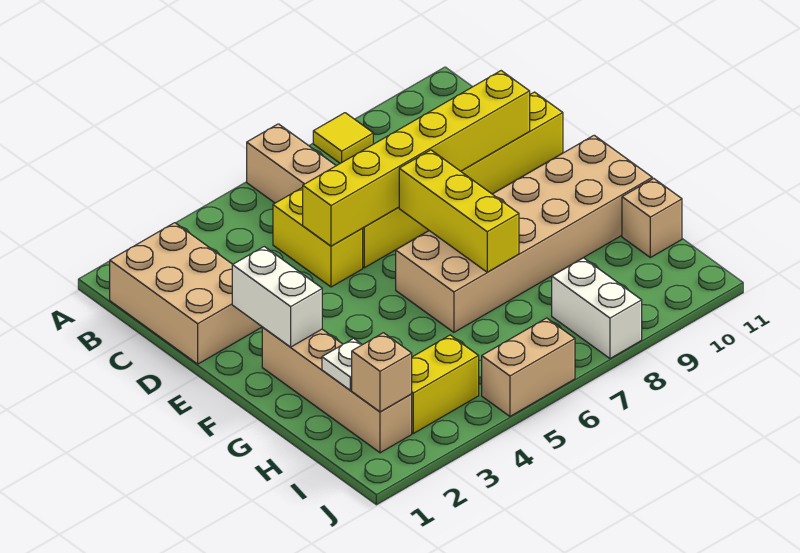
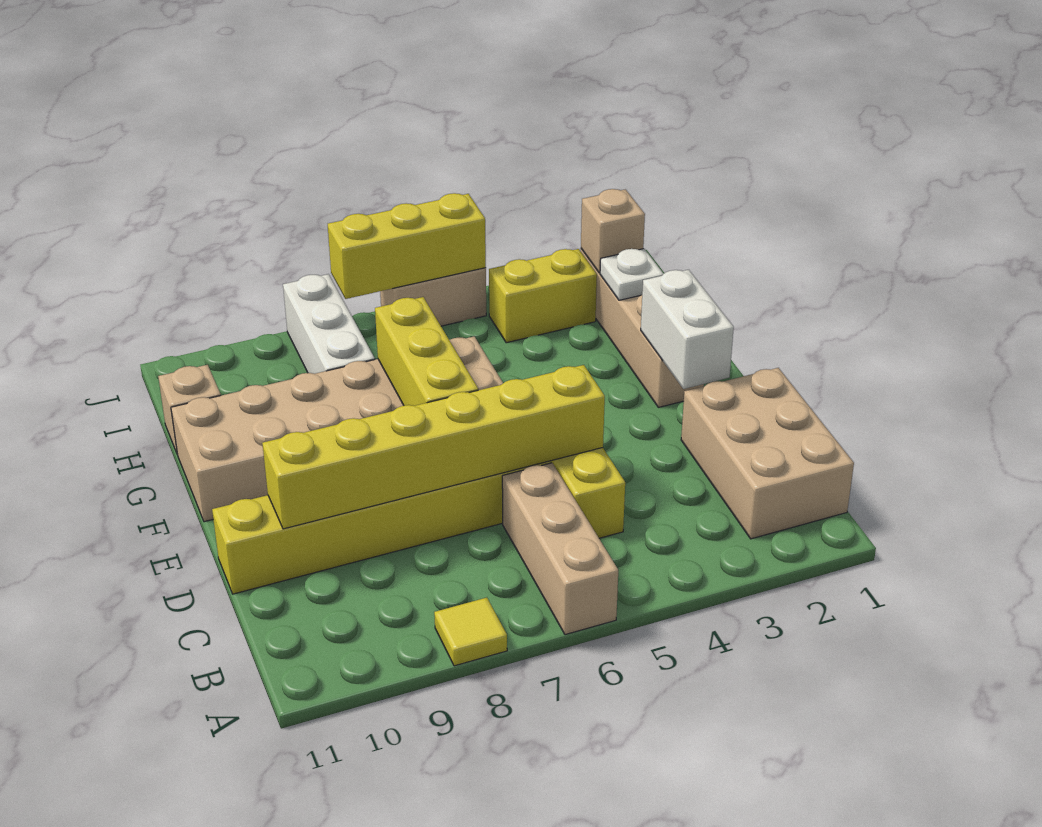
white 1x2 brick [552,258,642,358] -> white 1x3 brick [283,274,375,374]
none -> yellow 1x3 brick [328,193,486,299]

